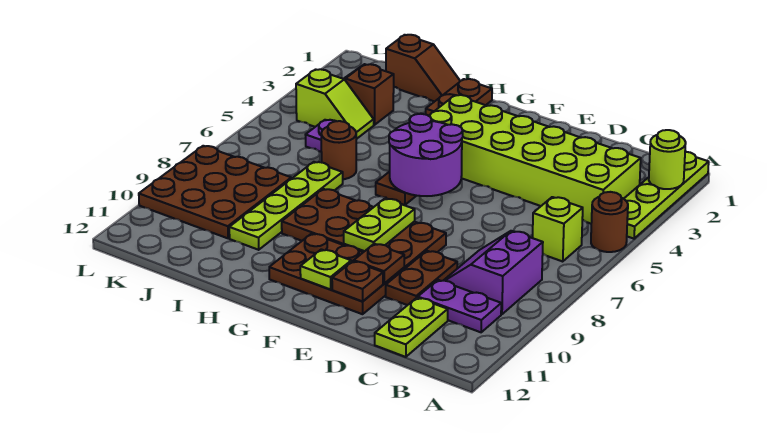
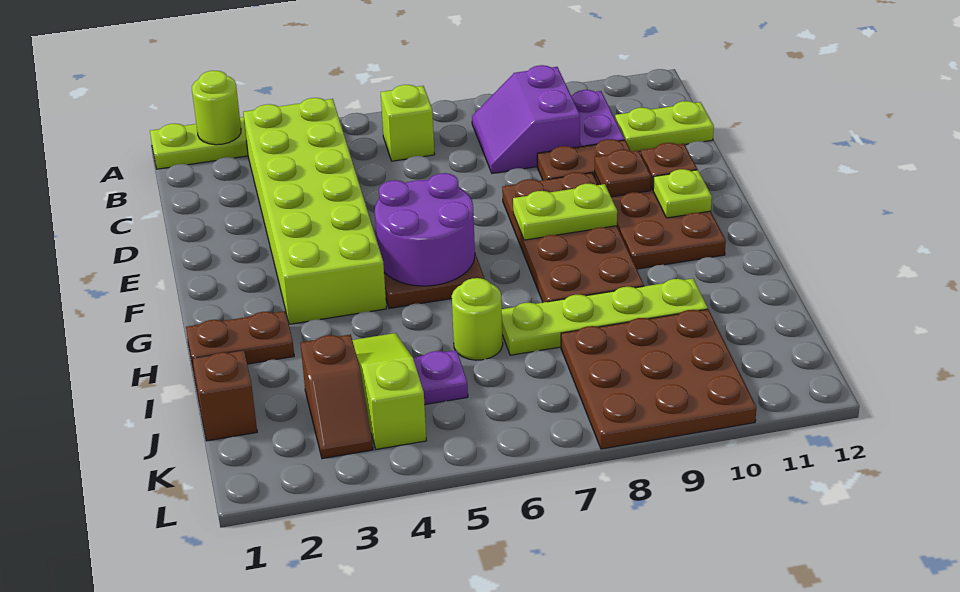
brown 1x1 round brick [591,192,628,252] -> none
purple 2x2 slope [443,231,543,314] -> purple 2x2 slope turned to [472,65,580,173]
brown 1x1 round brick [321,121,356,179] -> lime 1x1 round brick [452,278,503,360]
lime 1x2 slope [296,69,374,139] -> lime 1x3 slope [352,333,426,449]

